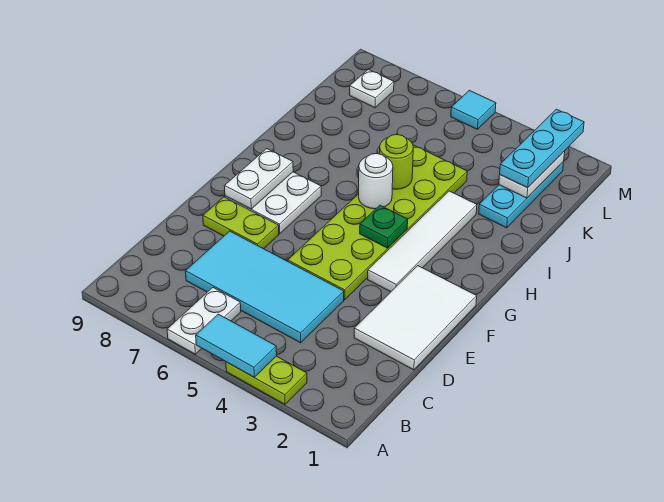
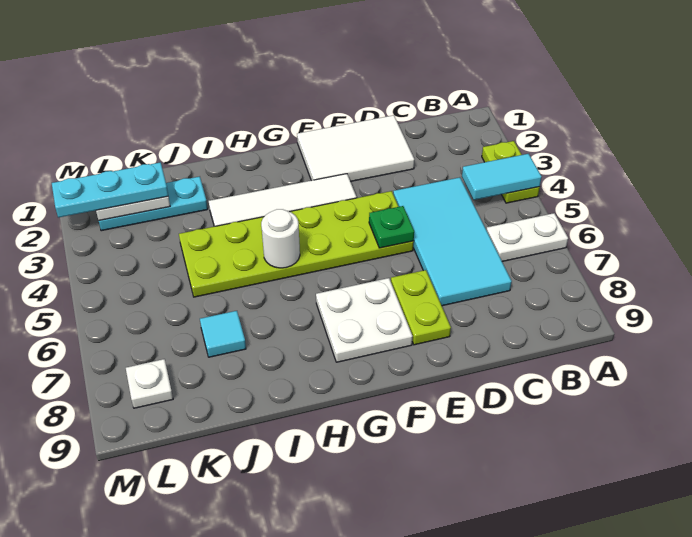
cyan 1x2 tile [196,314,277,377] -> cyan 1x2 tile turned to [462,154,542,200]
white 1x2 plate [225,149,293,209] -> none
green 1x1 plate [360,205,408,248] -> green 1x1 plate moved to [369,206,414,248]
lime 1x1 round brick [380,135,413,189] -> none
cyan 1x1 tile [451,90,496,129] -> cyan 1x1 tile moved to [200,311,246,357]

